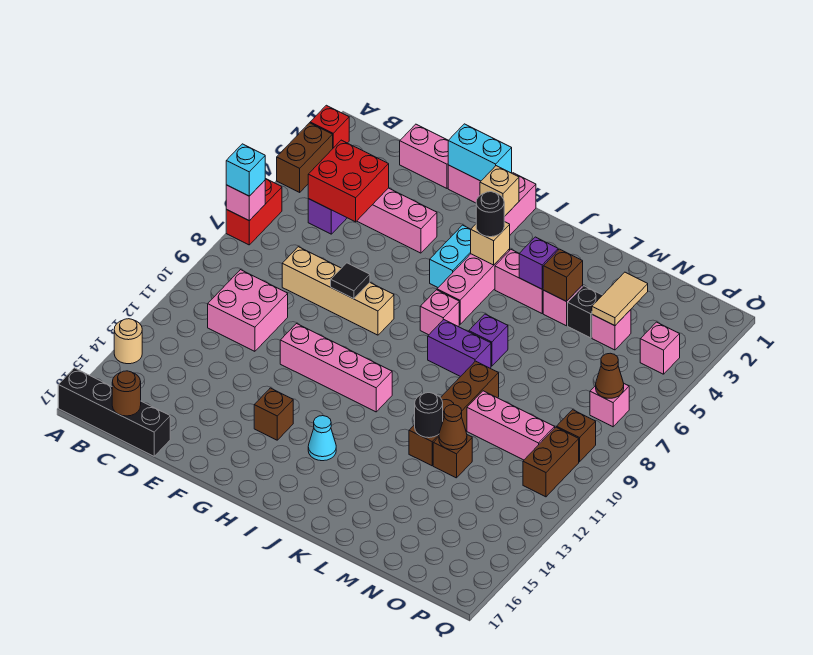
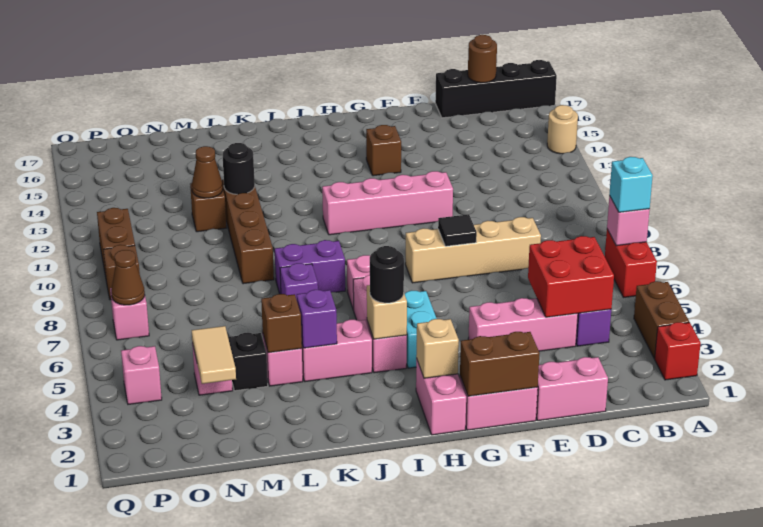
pink 2x2 brick [208,270,288,351] -> none
cyan 1x2 brick [448,124,512,181] -> brown 1x2 brick [460,332,540,396]
cyan 1x1 cone [308,416,336,461] -> none
pink 1x3 brick [467,391,555,460] -> none

